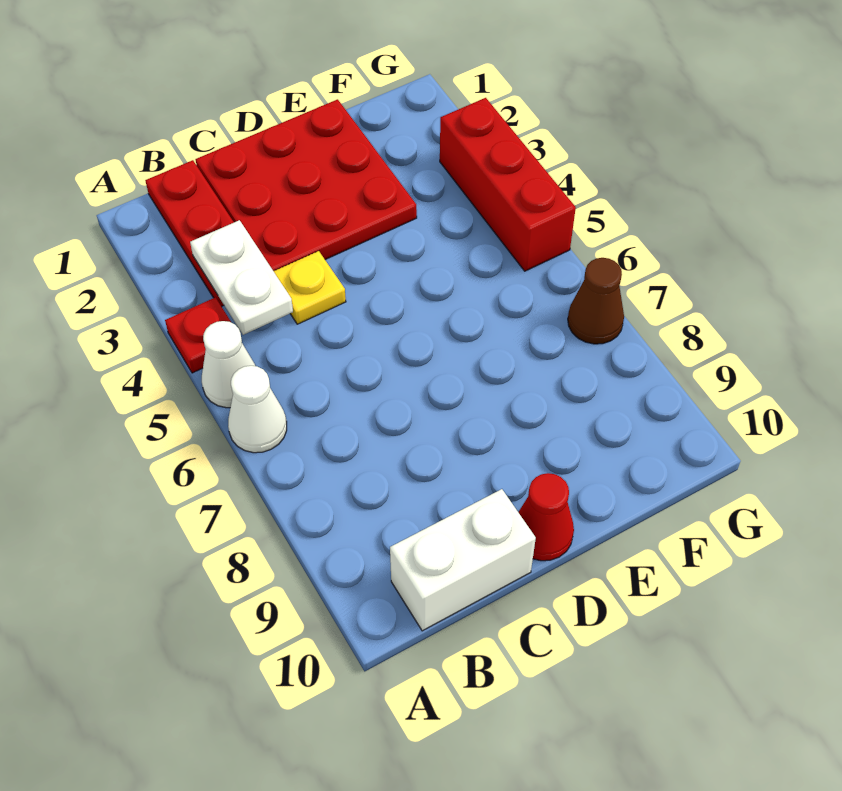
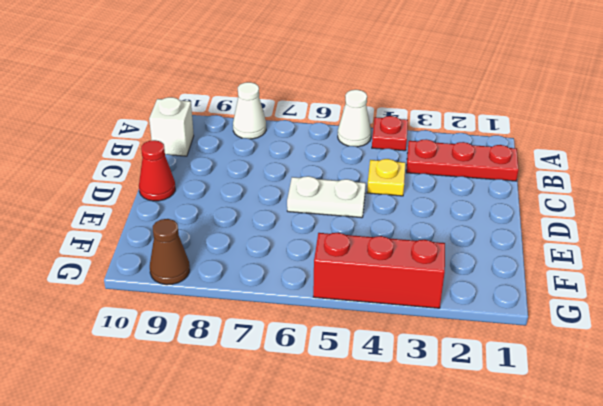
white 1x1 cone [228,366,287,453] -> white 1x1 cone moved to [233,82,266,139]
white 1x2 plate [190,220,293,335] -> white 1x2 plate moved to [287,176,366,218]
white 1x2 brick [390,489,536,631] -> white 1x1 brick [149,97,194,156]
red 3x3 plate [196,99,417,271] -> none
brown 1x1 cone [568,258,624,344] -> brown 1x1 cone moved to [150,219,190,285]

